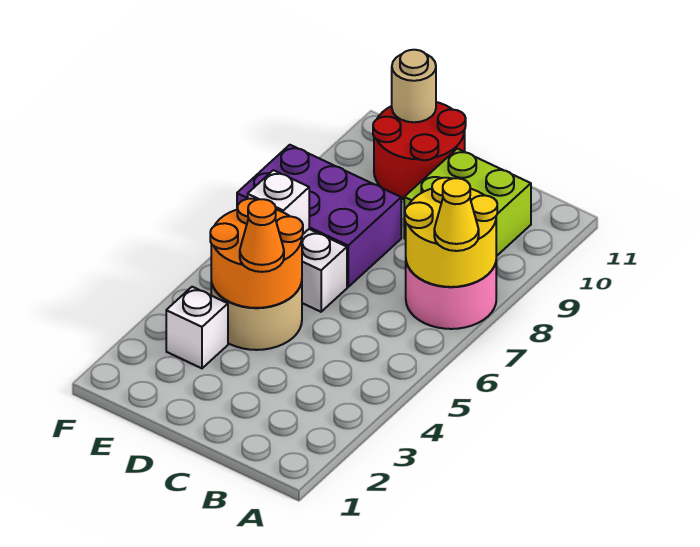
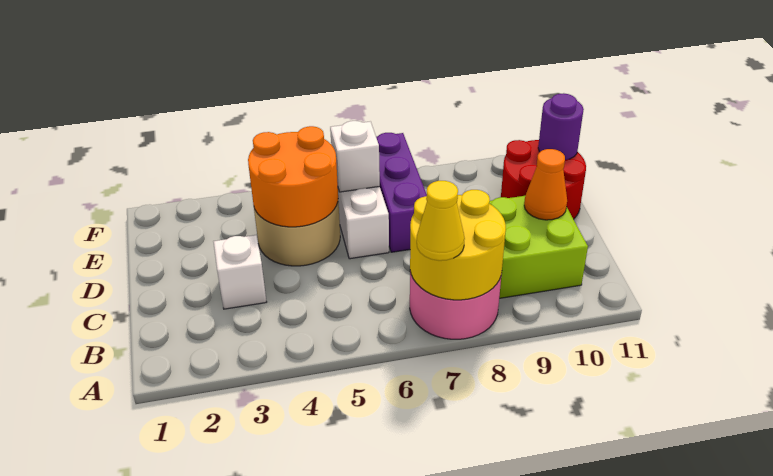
orange 1x1 cone [240,199,284,272] -> orange 1x1 cone moved to [524,149,567,220]
purple 2x3 brick [237,145,401,287] -> purple 1x3 brick [376,133,427,252]
white 1x1 brick [166,287,228,368] -> white 1x1 brick moved to [213,235,266,309]
tan 1x1 round brick [392,50,436,122] -> purple 1x1 round brick [538,93,584,160]

